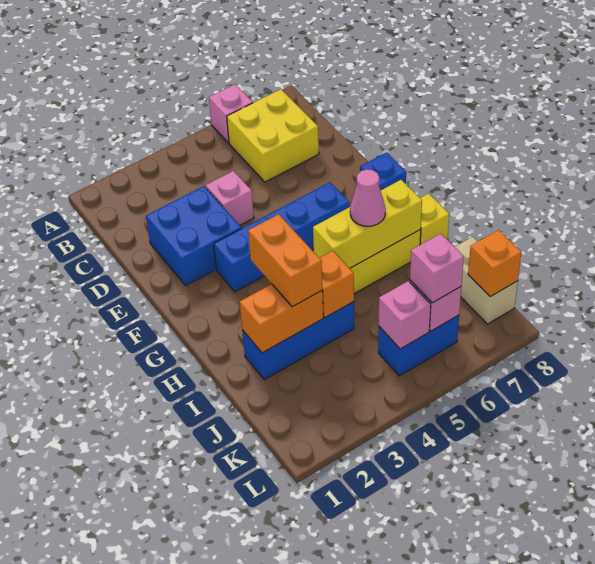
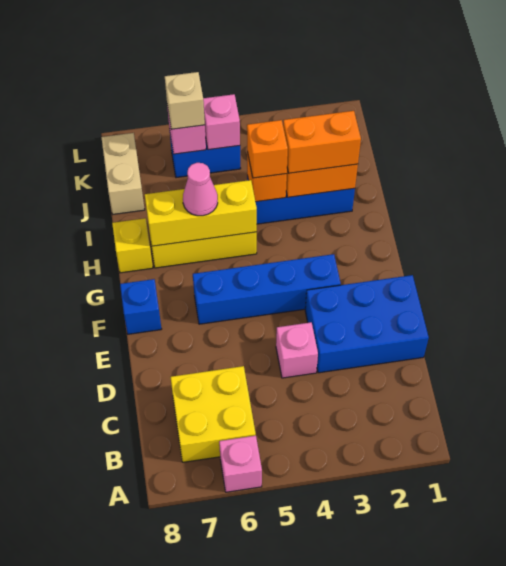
blue 2x2 brick [146,186,241,285] -> blue 2x3 brick [305,275,429,373]
orange 1x2 brick [248,214,322,307] -> orange 1x2 brick turned to [283,111,361,173]
pink 1x1 brick [410,234,464,303] -> tan 1x1 brick [165,72,205,129]
orange 1x1 brick [468,230,521,297] -> orange 1x1 brick moved to [247,120,288,178]

